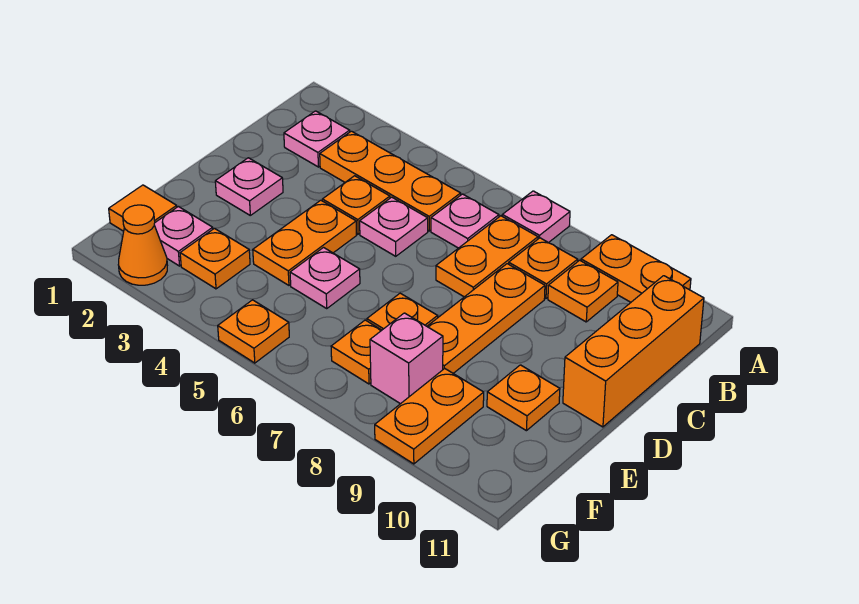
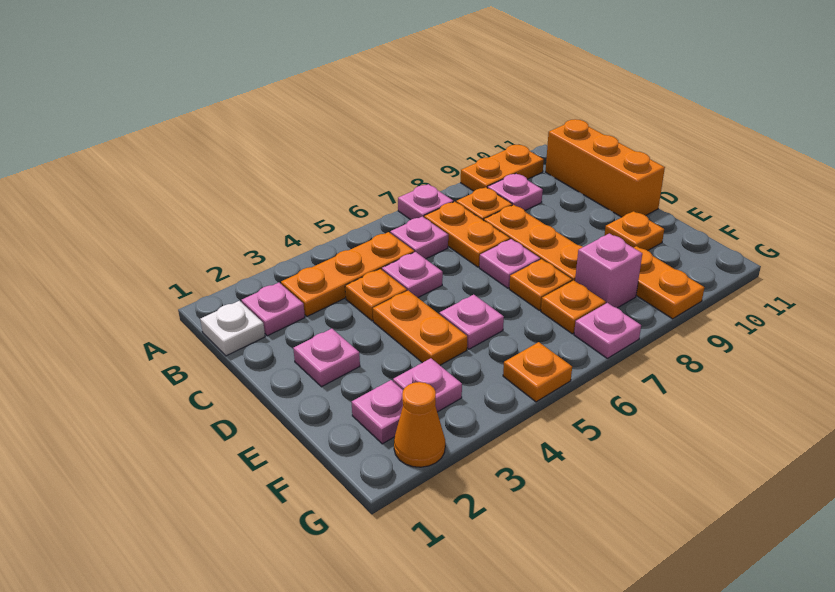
none -> white 1x1 plate [200,301,265,356]
orange 1x1 plate [548,260,618,322] -> pink 1x1 plate [487,174,543,211]
none -> pink 1x1 plate [479,239,540,288]
orange 1x1 tile [109,185,177,231] -> none
orange 1x1 plate [180,228,250,289] -> pink 1x1 plate [393,358,462,412]
none -> pink 1x1 plate [574,303,641,358]

